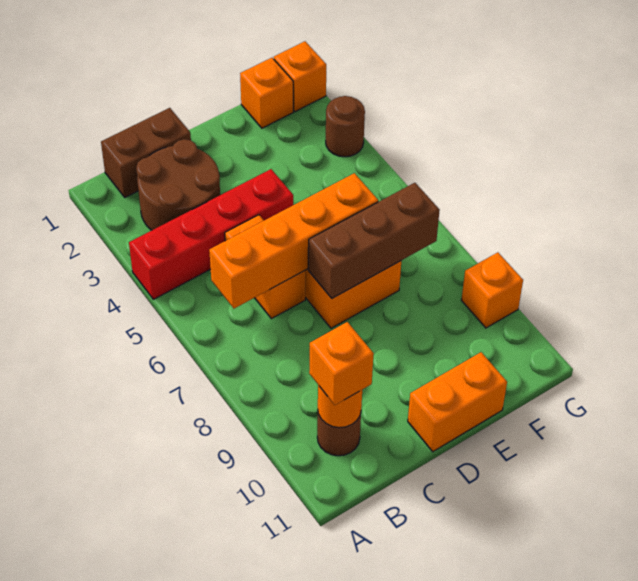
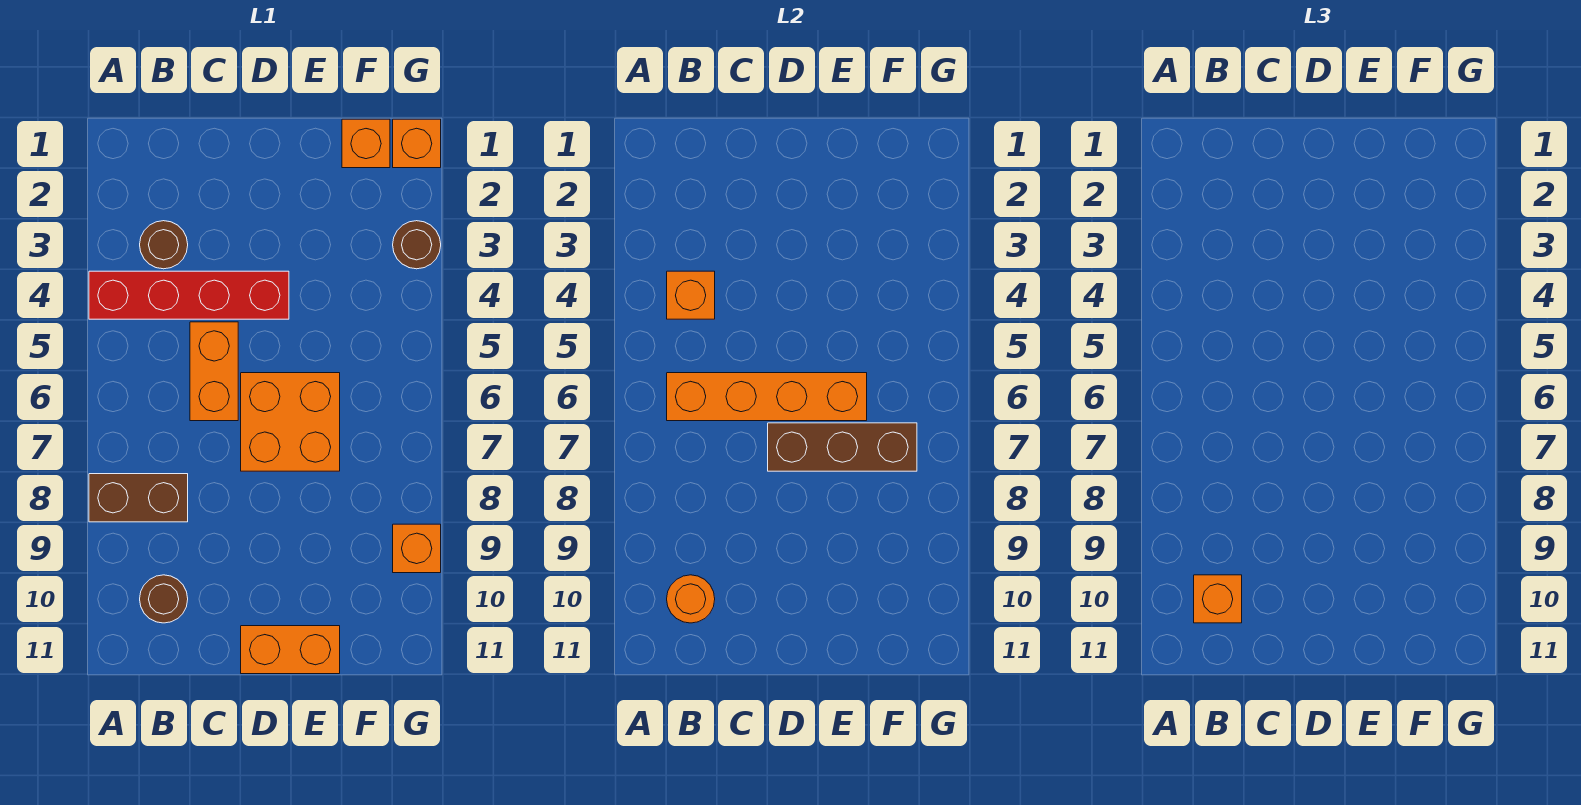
brown 1x2 brick [101,108,191,197] -> brown 1x2 brick moved to [89,474,188,522]
brown 2x2 round brick [136,139,220,230] -> brown 1x1 round brick [140,221,188,269]
none -> orange 1x1 brick [667,271,715,319]

